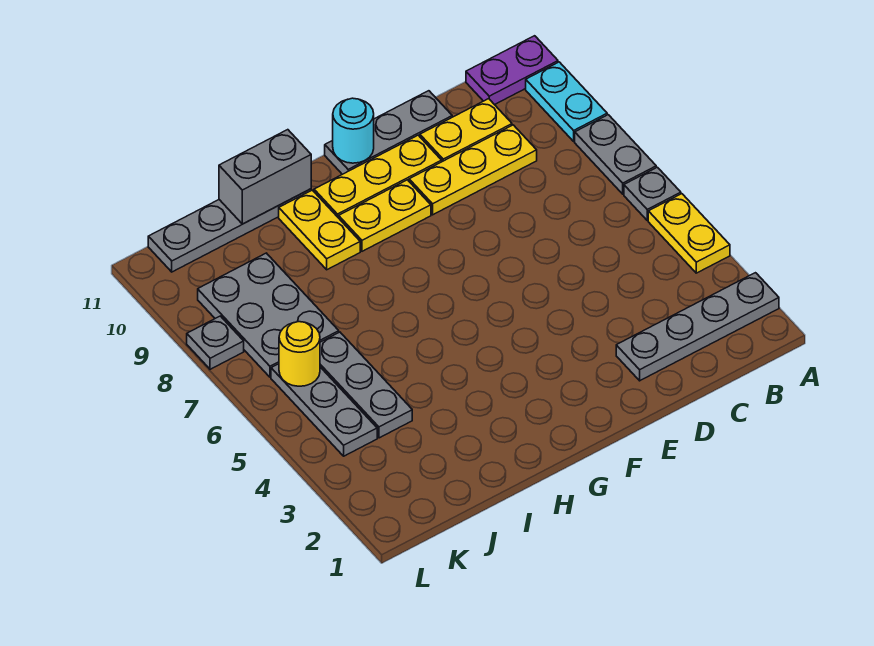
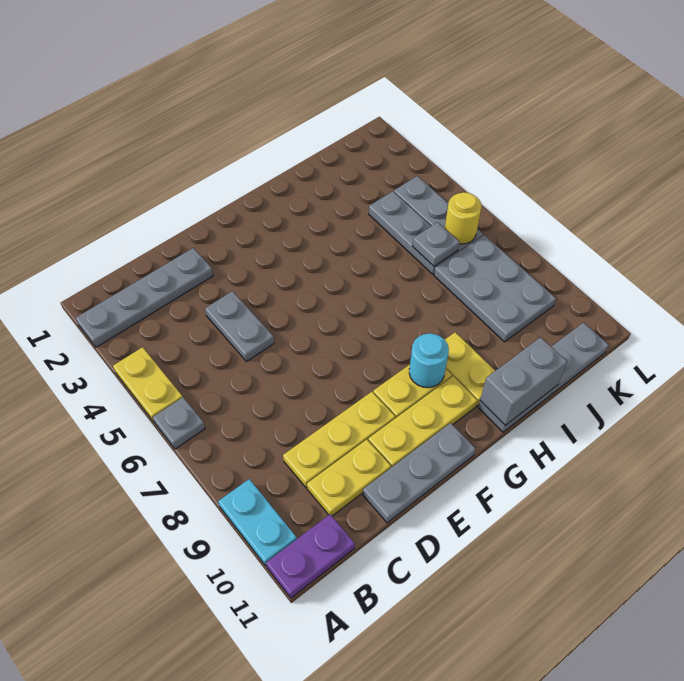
grey 1x2 plate [575,115,656,194] -> grey 1x2 plate moved to [205,291,274,362]
cyan 1x1 round brick [333,98,374,163] -> cyan 1x1 round brick moved to [409,333,449,388]
grey 1x1 plate [187,316,244,369] -> grey 1x1 plate moved to [412,222,460,266]

